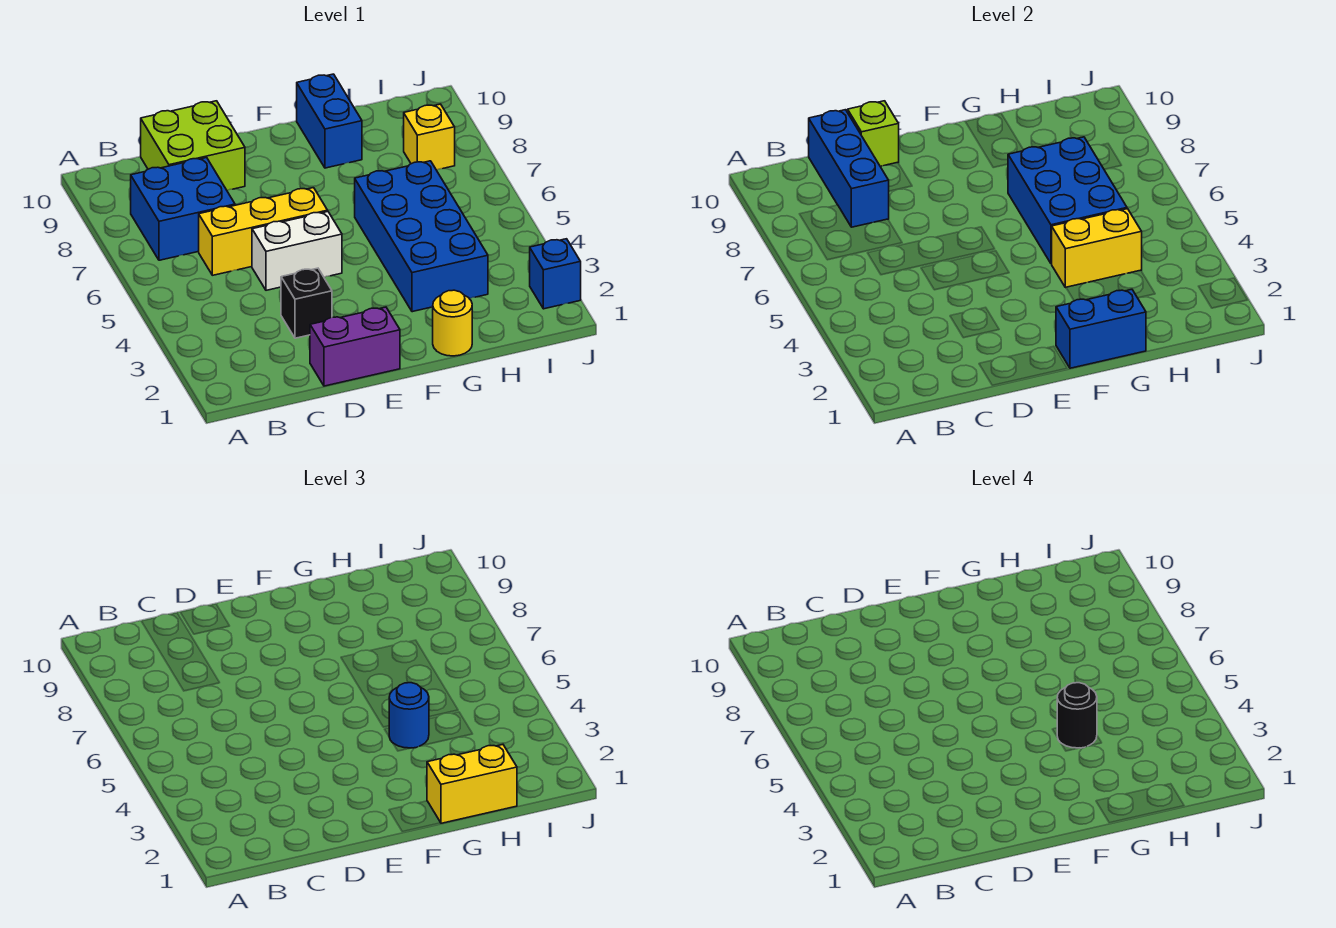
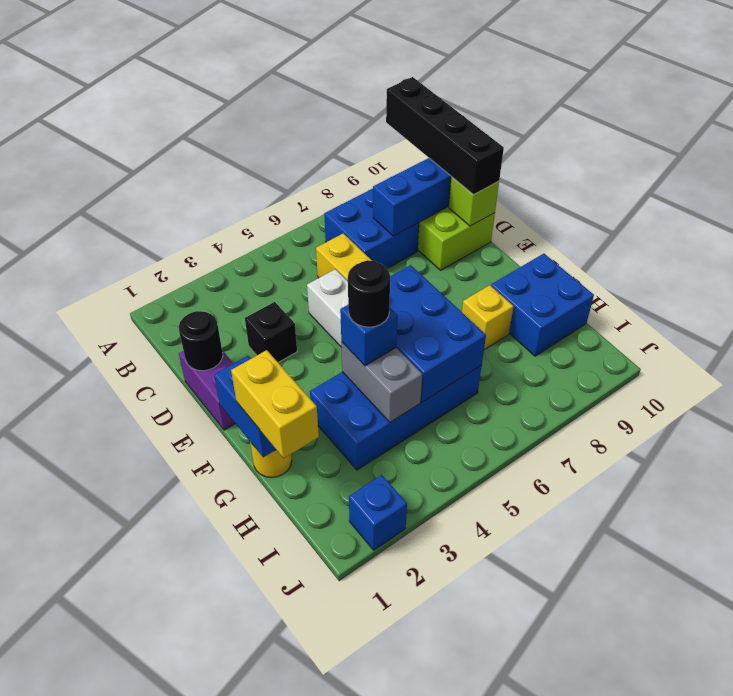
none -> black 1x4 brick [386,77,504,195]
none -> black 1x1 round brick [179,311,223,371]
yellow 1x2 brick [1052,209,1142,288] -> grey 1x2 brick [341,342,422,422]
blue 1x1 round brick [389,683,429,748] -> blue 1x1 brick [340,305,398,366]
blue 2x3 brick [1008,137,1127,264] -> blue 2x3 brick turned to [390,265,486,402]
blue 1x2 brick [297,74,362,168] -> blue 2x2 brick [491,254,594,356]
yellow 1x1 brick [404,104,455,170] -> yellow 1x1 brick moved to [462,285,514,350]

